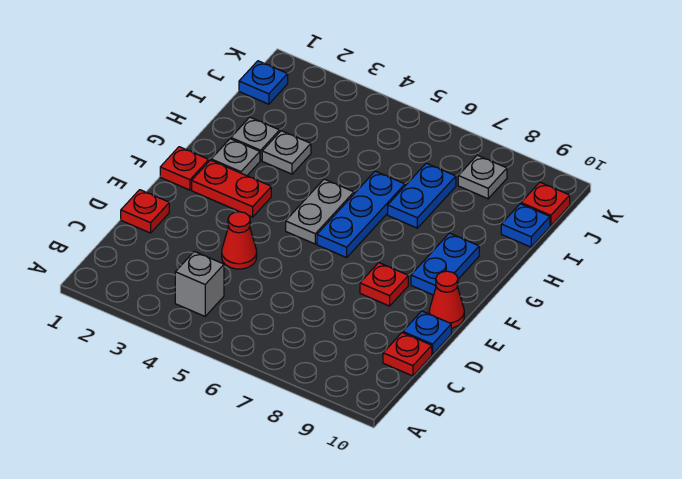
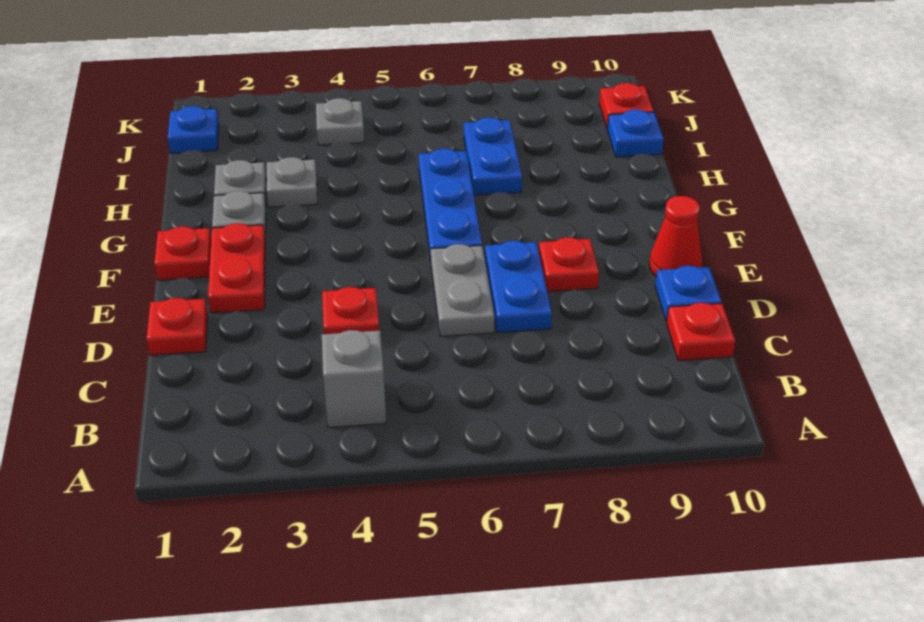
red 1x1 cone [222,212,257,269] -> red 1x1 plate [322,287,379,334]
red 1x2 plate [192,160,271,217] -> red 1x2 plate turned to [208,223,265,313]
grey 1x2 plate [286,179,354,244] -> grey 1x2 plate moved to [431,244,495,336]
blue 1x2 plate [411,233,479,295] -> blue 1x2 plate moved to [485,241,552,333]
grey 1x1 plate [458,155,507,199] -> grey 1x1 plate moved to [316,98,364,145]

